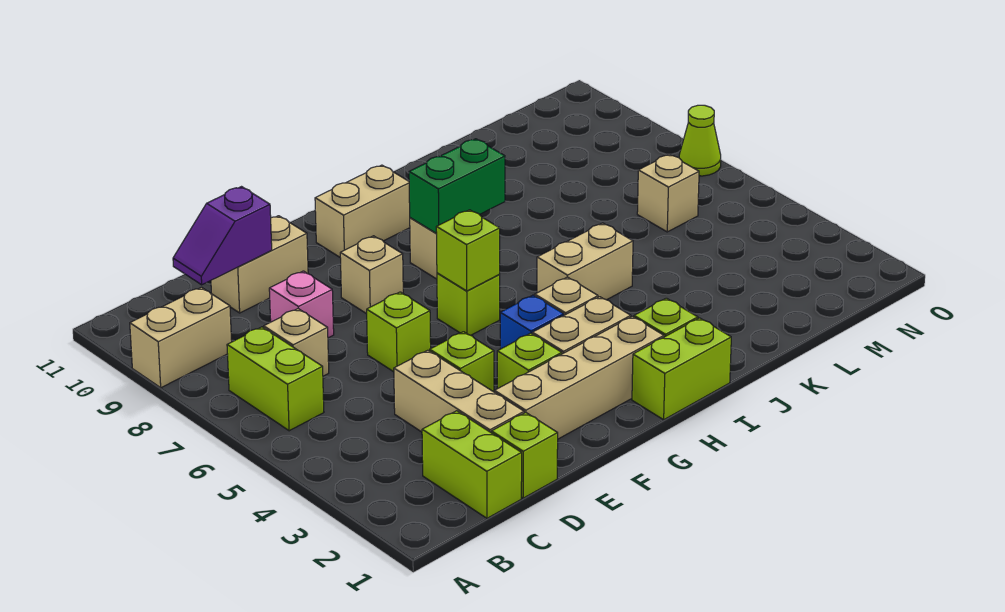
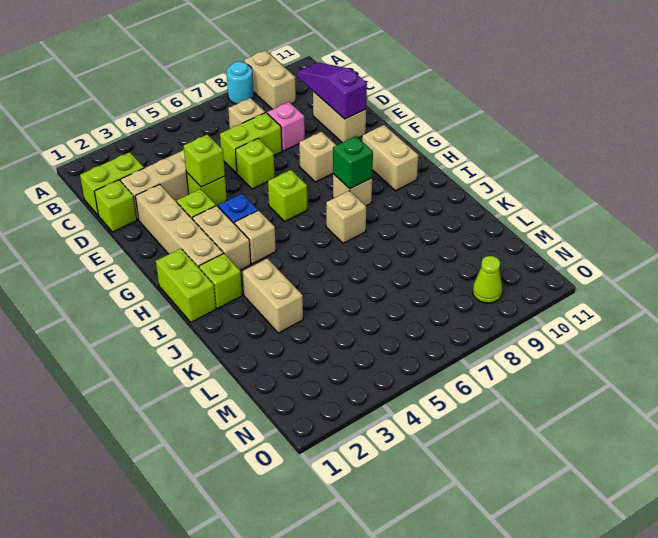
none -> cyan 1x1 round brick [227,61,254,104]
lime 1x2 brick [227,327,324,431] -> lime 1x2 brick moved to [220,112,282,173]
purple 1x2 slope [173,187,272,285] -> purple 1x3 slope [297,62,367,119]
lime 1x1 brick [436,210,500,291] -> lime 1x1 brick moved to [184,135,225,187]
green 1x2 brick [409,139,505,234] -> green 1x1 brick [333,136,373,189]
tan 1x2 brick [537,223,633,300] -> tan 1x2 brick moved to [243,258,303,333]
tan 1x1 brick [637,154,699,232] -> tan 1x1 brick moved to [326,191,366,243]
lime 1x1 cone [679,105,721,176] -> lime 1x1 cone moved to [473,256,502,303]

